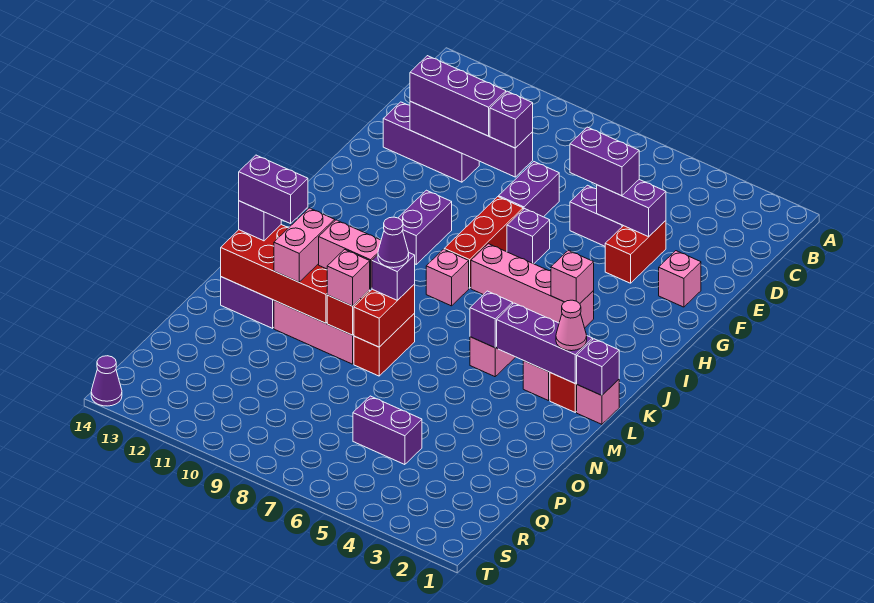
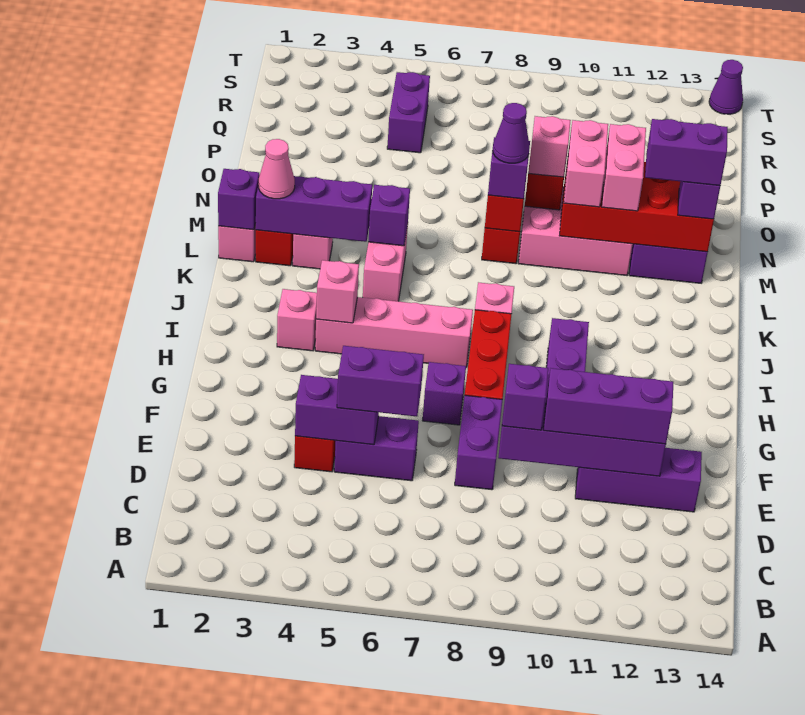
pink 1x1 brick [659,251,701,307] -> pink 1x1 brick moved to [277,289,317,351]
pink 1x2 brick [319,220,381,288] -> pink 1x2 brick turned to [564,120,608,207]
purple 1x2 brick [353,396,422,465] -> purple 1x2 brick turned to [387,72,430,153]

